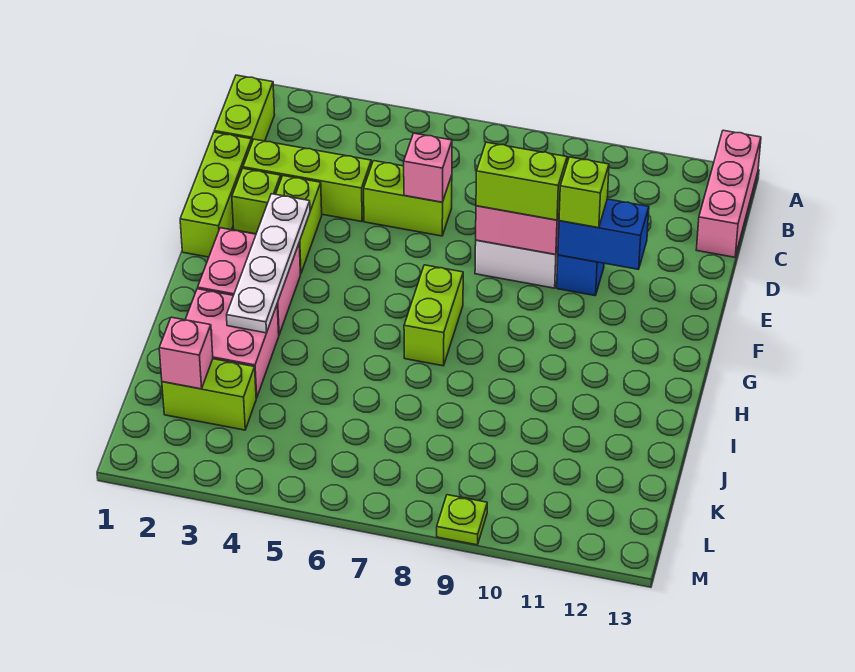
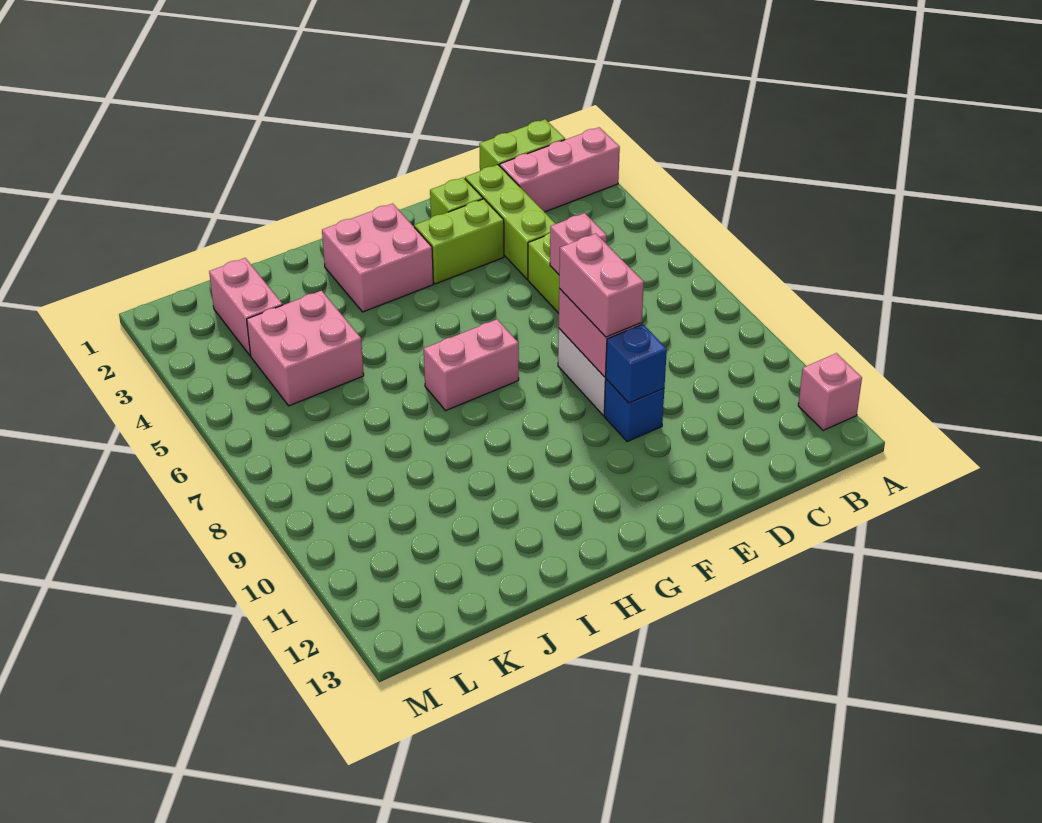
pink 1x3 brick [696,130,761,257] -> pink 1x3 brick moved to [500,127,620,212]
lime 1x3 brick [180,132,252,257] -> none
lime 1x2 brick [476,142,567,220] -> pink 1x2 brick [559,234,644,337]
blue 1x2 brick [558,199,649,269] -> blue 1x1 brick [606,324,667,403]
lime 1x1 brick [559,157,609,228] -> none
white 1x4 plate [227,194,310,333] -> none
lime 1x2 brick [404,265,463,366] -> pink 1x2 brick [424,319,519,410]
pink 2x2 brick [185,289,279,398] -> pink 2x2 brick moved to [247,291,364,406]
lime 1x2 brick [162,359,256,430] -> pink 1x2 brick [209,258,283,356]
pink 1x1 brick [159,317,213,389] -> pink 1x1 brick moved to [798,353,862,431]
lime 1x1 plate [437,495,487,545] -> none

